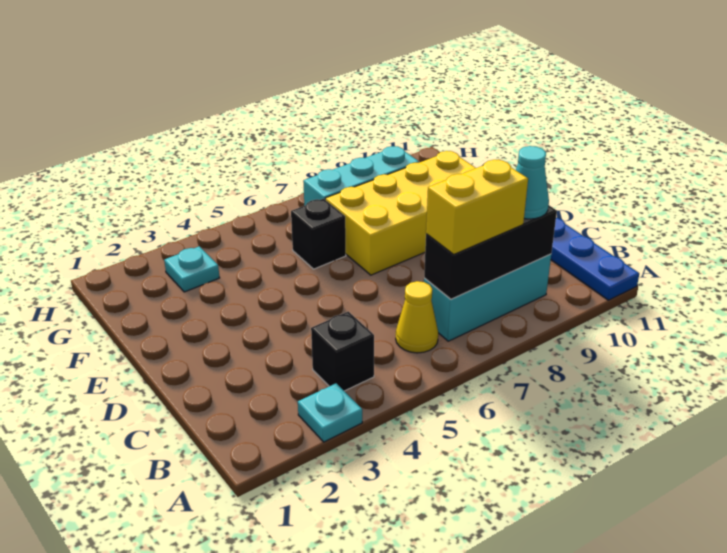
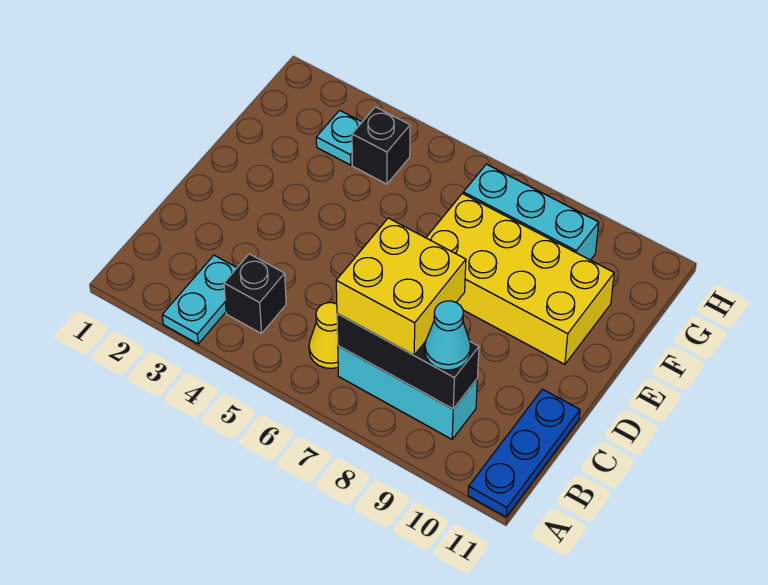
cyan 1x1 plate [298,383,362,442] -> cyan 1x2 plate [162,255,237,344]
yellow 1x2 brick [426,160,528,255] -> yellow 2x2 brick [336,218,466,355]
black 1x1 brick [291,199,346,269] -> black 1x1 brick moved to [352,107,410,184]

